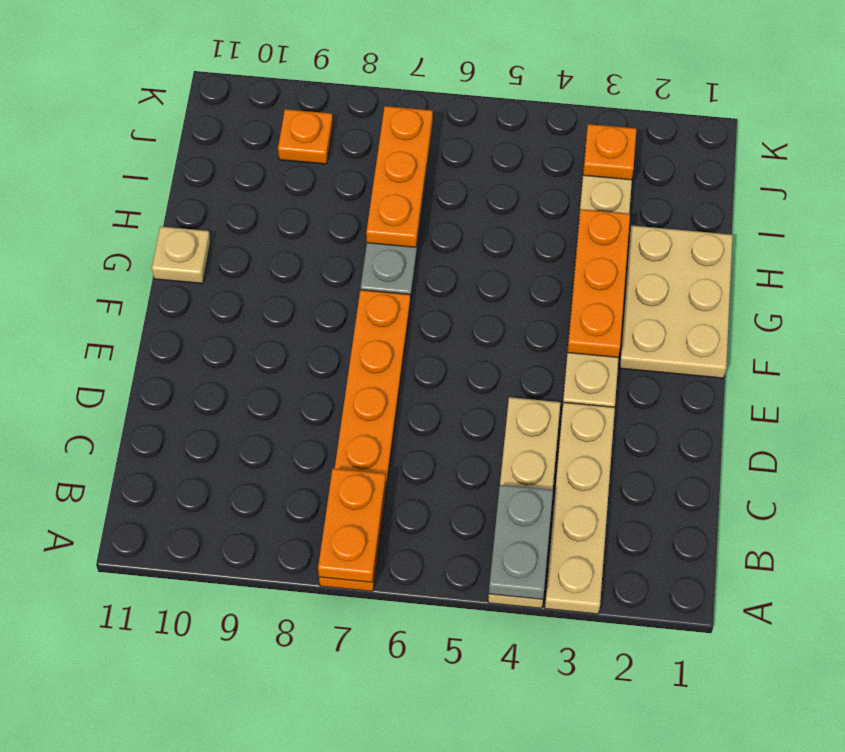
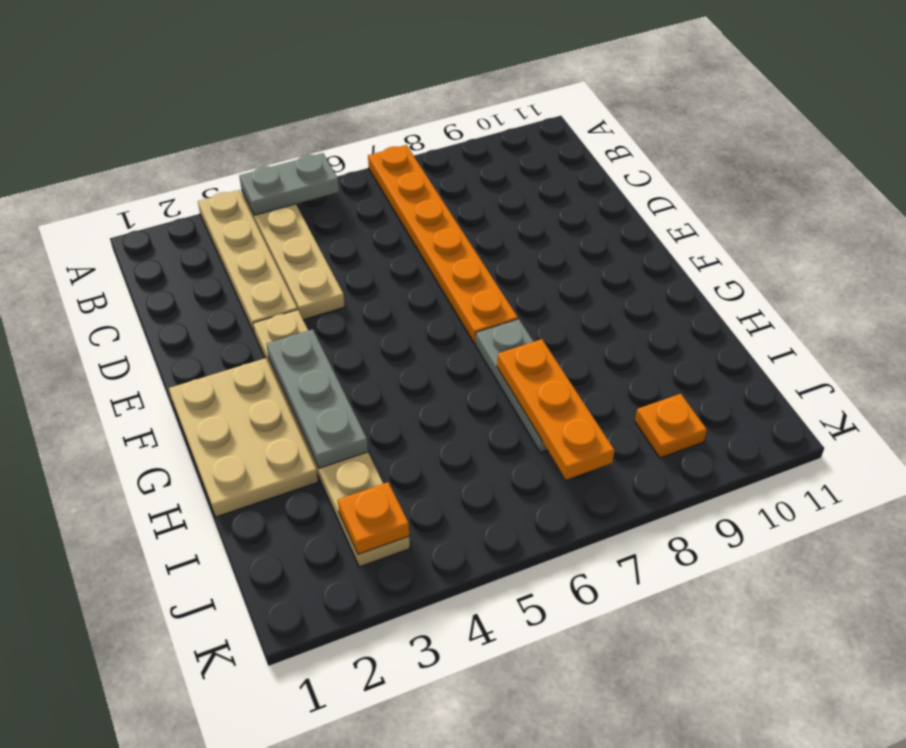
grey 1x2 plate [489,485,553,599] -> grey 1x2 plate turned to [239,153,339,215]
orange 1x2 plate [318,468,386,582] -> none
orange 1x3 plate [567,209,630,358] -> grey 1x3 plate [267,329,368,468]
tan 1x1 plate [152,226,211,283] -> none

